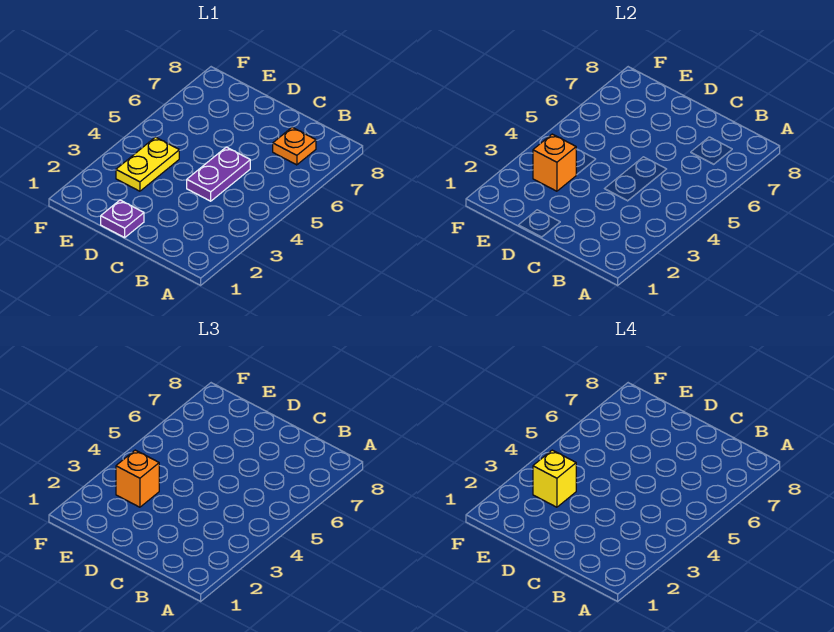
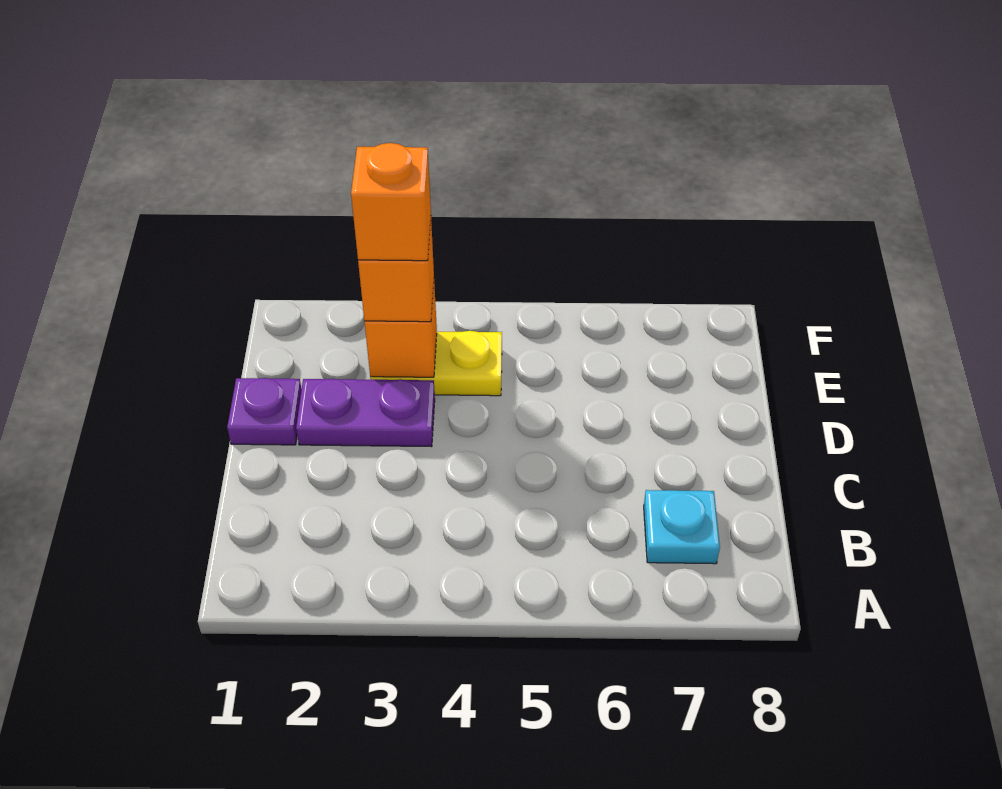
orange 1x1 plate [273,127,316,165] -> cyan 1x1 plate [644,490,720,564]
purple 1x2 plate [187,147,250,201] -> purple 1x2 plate moved to [296,379,435,447]
yellow 1x1 brick [533,450,576,507] -> orange 1x1 brick [351,143,431,261]

